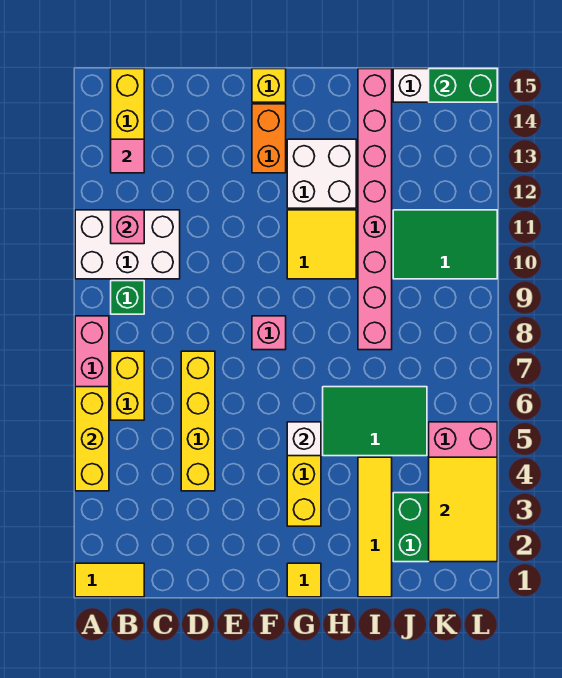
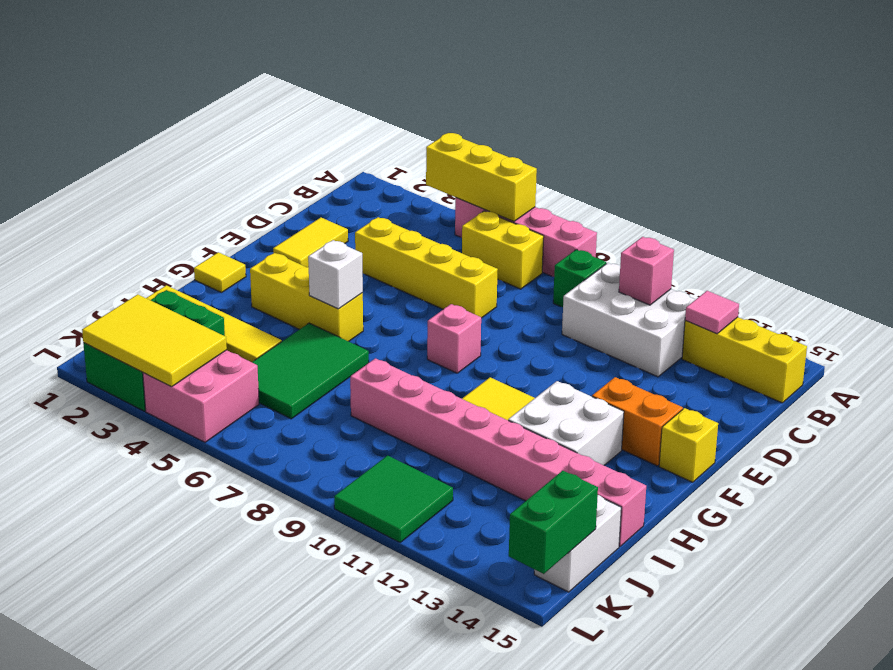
yellow 1x2 tile [75,563,144,597] -> yellow 1x2 tile moved to [273,218,348,267]
white 2x3 brick [75,210,180,279] -> white 2x3 brick turned to [562,263,696,377]
green 2x3 tile [393,210,497,279] -> green 2x2 tile [334,455,453,542]

